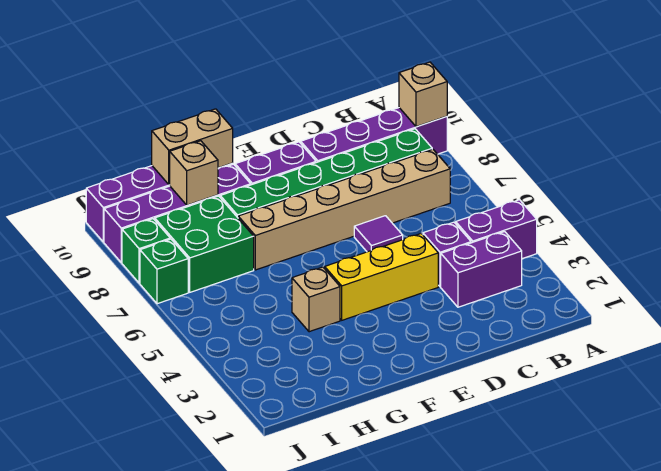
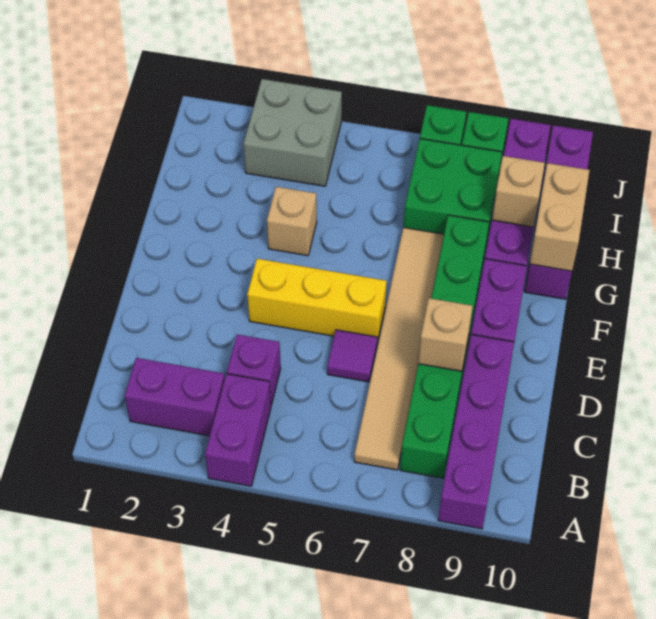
tan 1x1 brick [399,62,447,127] -> tan 1x1 brick moved to [418,298,473,371]
purple 1x2 brick [441,232,522,307] -> purple 1x2 brick turned to [125,358,225,436]
tan 1x6 brick [238,149,450,270] -> tan 1x6 tile [354,228,444,470]
yellow 1x3 brick [325,234,438,320] -> yellow 1x3 brick turned to [247,259,387,343]
none -> grey 2x2 brick [243,79,342,186]

